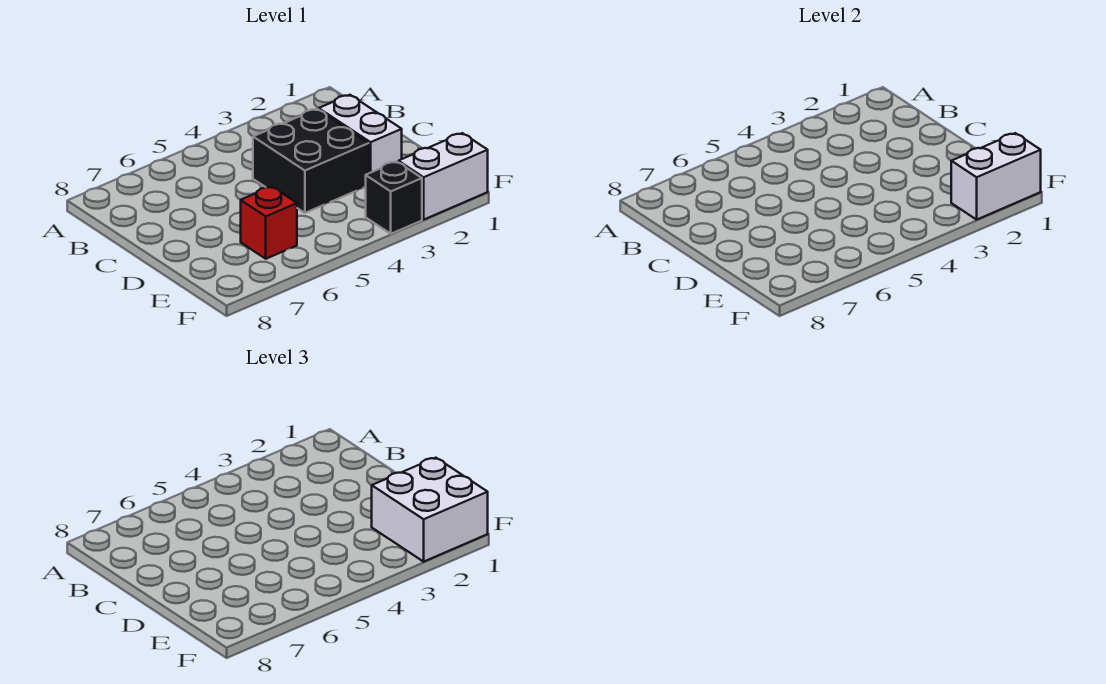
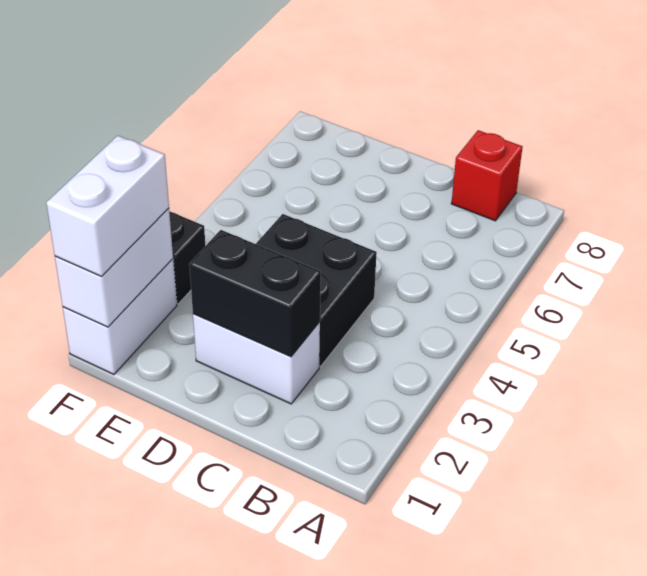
none -> black 1x2 brick [189,230,321,357]
white 2x2 brick [372,458,488,562] -> white 1x2 brick [46,136,169,276]
red 1x1 brick [241,187,297,259] -> red 1x1 brick moved to [451,130,523,221]

